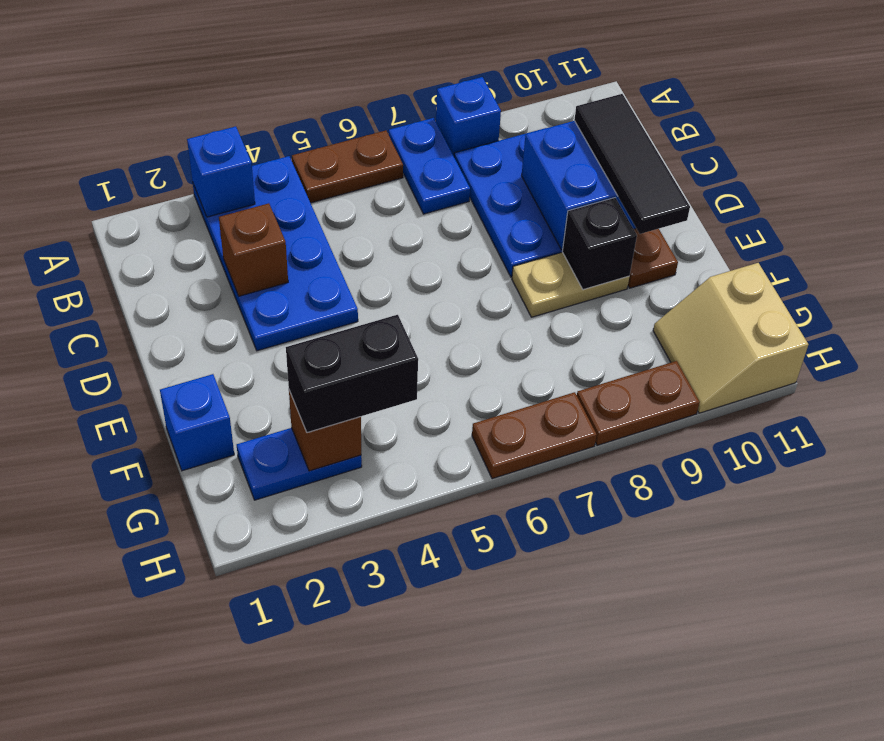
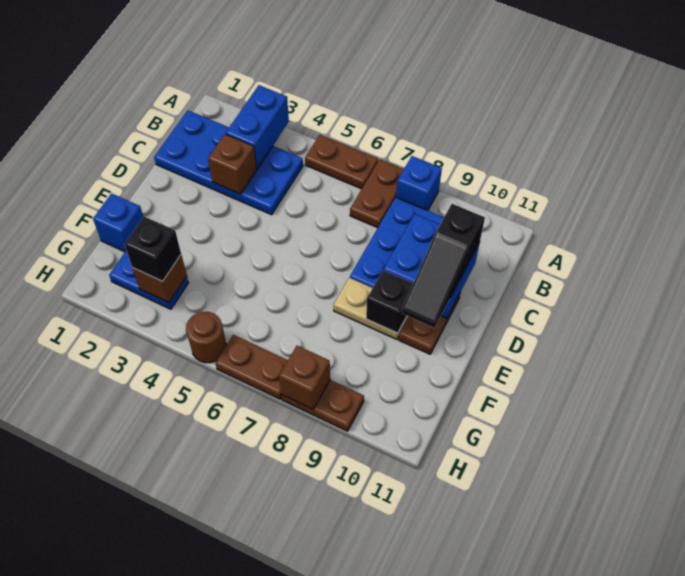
blue 2x4 plate [193,156,358,351] -> blue 2x4 plate turned to [154,110,303,215]
blue 1x1 brick [187,126,255,217] -> blue 1x2 brick [226,85,289,169]
blue 1x2 plate [389,118,470,214] -> brown 1x2 plate [350,160,404,228]
black 1x3 tile [574,94,690,234] -> black 1x3 slope [402,204,485,328]
black 1x2 brick [286,315,418,433] -> black 1x1 brick [125,217,181,281]
tan 2x2 slope [653,263,808,413] -> none
none -> brown 1x1 round brick [186,312,226,363]
none -> brown 1x1 brick [279,346,330,409]

